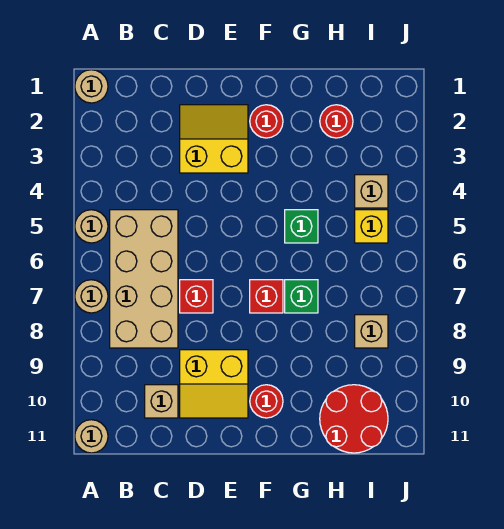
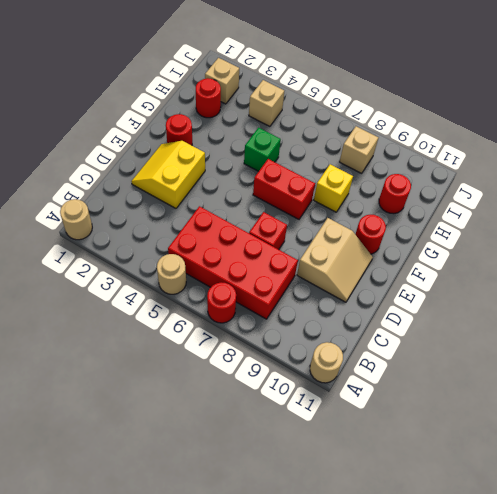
tan 1x1 round brick [75,280,108,313] -> red 1x1 round brick [207,282,236,323]
tan 2x4 brick [110,210,178,348] -> red 2x4 brick [168,206,298,319]
tan 1x1 brick [145,385,178,418] -> tan 1x1 brick moved to [205,58,239,104]
yellow 2x2 slope [180,350,248,418] -> tan 2x2 slope [297,218,373,302]
red 1x1 brick [250,280,283,313] -> red 1x2 brick [253,159,315,219]
green 1x1 brick [285,280,318,313] -> none
red 2x2 round brick [320,385,388,453] -> red 1x1 round brick [379,174,411,214]
yellow 1x1 brick [355,210,388,243] -> yellow 1x1 brick moved to [314,164,353,212]

